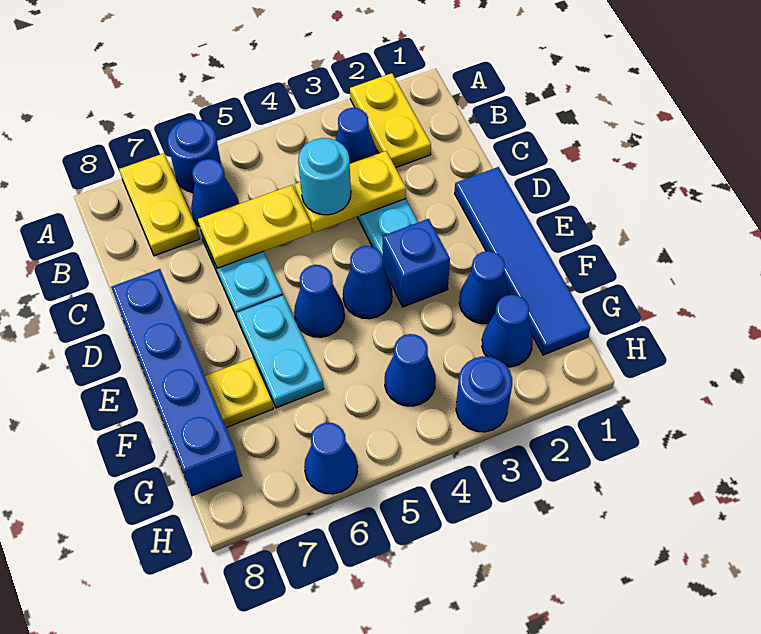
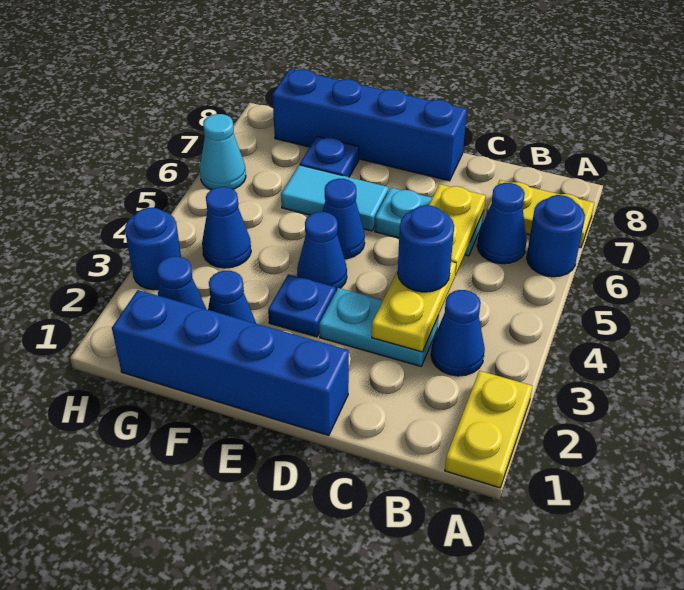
yellow 1x2 plate [350,73,431,168] -> yellow 1x2 plate turned to [445,371,532,488]
cyan 1x1 round brick [298,138,351,215] -> blue 1x1 round brick [398,205,454,292]
blue 1x4 tile [455,167,591,355] -> blue 1x4 brick [112,290,349,436]
blue 1x1 brick [383,219,450,307] -> blue 1x1 plate [268,274,336,337]
cyan 1x2 plate [237,295,324,408] -> cyan 1x2 tile [281,165,388,231]
yellow 1x1 plate [205,358,273,428] -> blue 1x1 plate [300,136,359,177]
blue 1x1 cone [304,423,358,494] -> cyan 1x1 cone [200,114,246,190]

